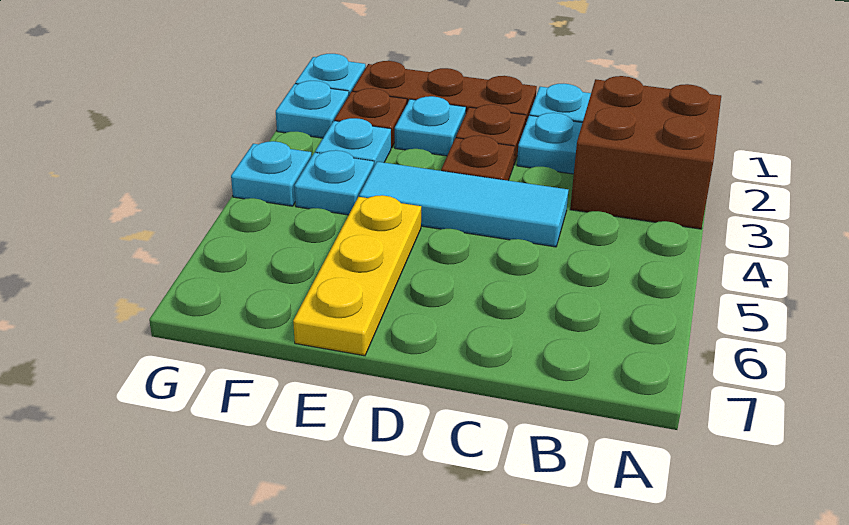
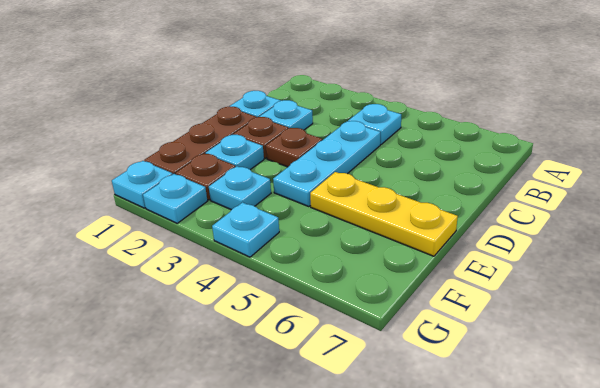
brown 2x2 brick [570,76,721,229] -> none
cyan 1x3 tile [359,162,568,247] -> cyan 1x3 plate [273,121,380,207]
cyan 1x1 plate [294,150,374,215] -> cyan 1x1 plate moved to [348,104,401,145]

